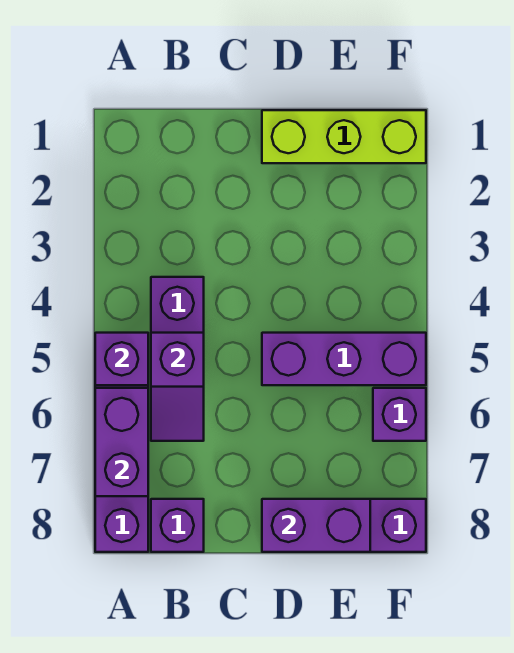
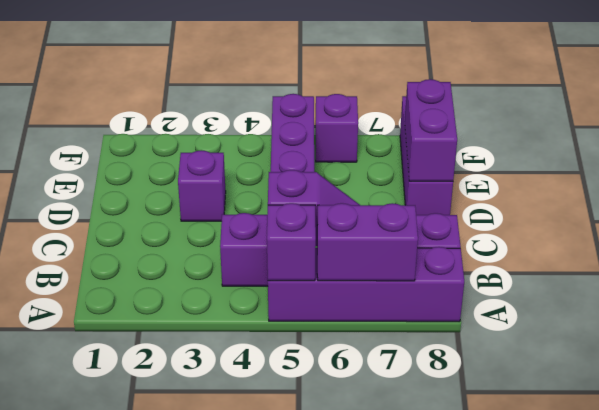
lime 1x3 brick [262,110,426,163] -> none
none -> purple 1x1 brick [178,150,226,221]

